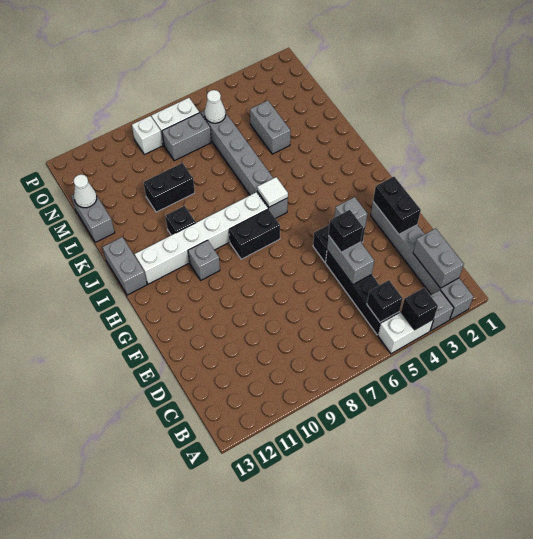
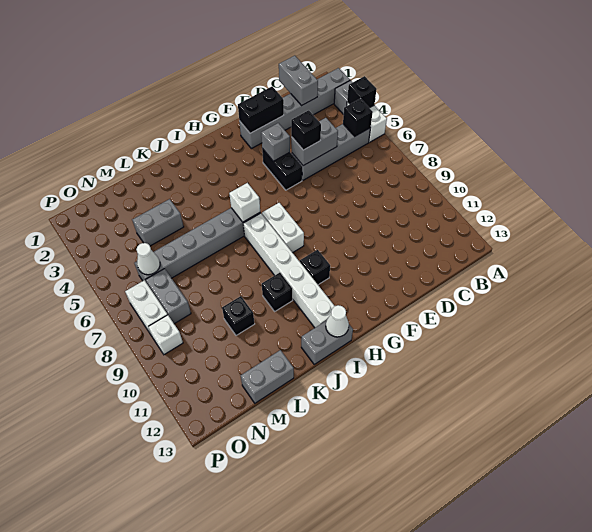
grey 1x2 brick [413,228,464,288] -> grey 1x2 brick turned to [279,56,318,106]
black 1x4 brick [326,251,399,335] -> grey 1x4 brick [292,124,370,180]
black 1x2 brick [229,209,280,259] -> white 1x2 brick [262,203,304,253]
grey 1x1 brick [188,240,220,280] -> black 1x1 brick [300,250,330,285]
white 1x1 tile [257,177,288,207] -> white 1x1 brick [229,183,260,222]
black 1x2 brick [143,163,195,212] -> black 1x1 brick [222,296,254,335]
white 1x1 cone [74,175,97,208] -> white 1x1 cone moved to [326,305,349,337]

